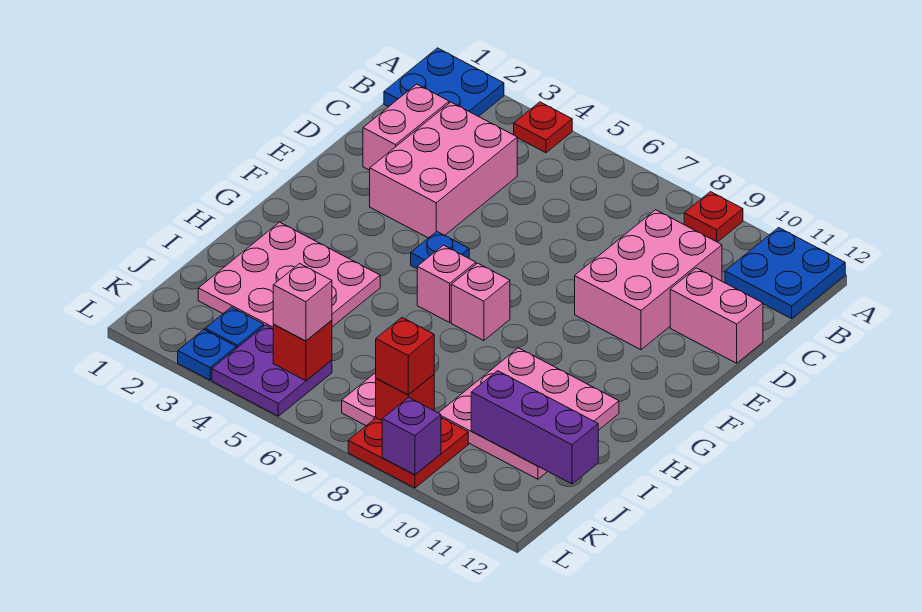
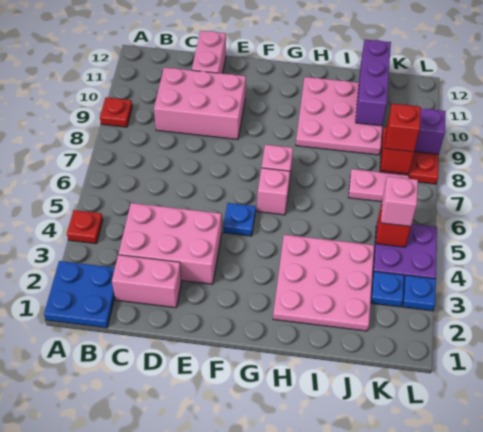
blue 2x2 plate [725,228,845,319] -> none

